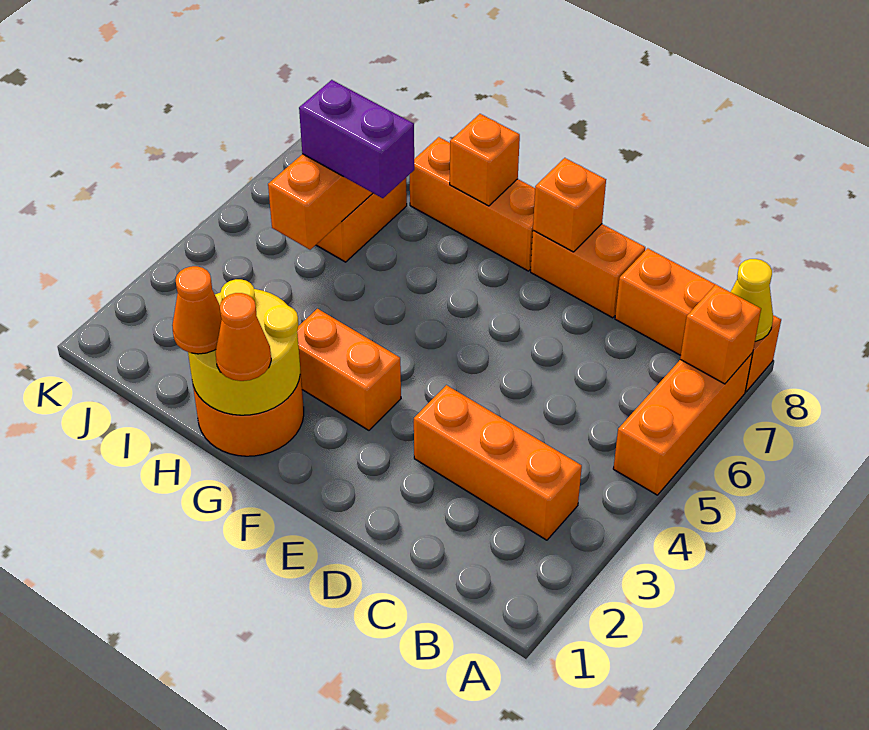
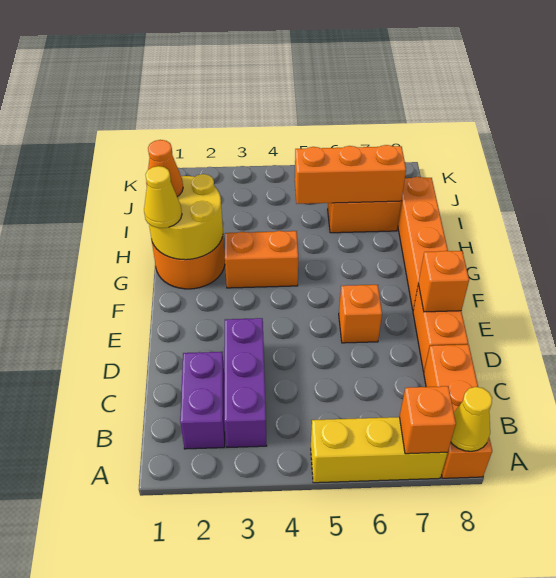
orange 1x3 brick [613,353,753,495] -> yellow 1x3 brick [311,417,447,483]
orange 1x3 brick [414,385,582,540] -> purple 1x3 brick [224,318,267,448]
orange 1x2 brick [297,309,401,430] -> orange 1x2 brick turned to [225,231,298,288]
orange 1x3 brick [410,137,535,271] -> orange 1x4 brick [398,177,448,310]
orange 1x1 cone [216,293,271,381] -> yellow 1x1 cone [144,166,182,228]
orange 1x1 brick [450,114,520,206] -> orange 1x1 brick moved to [339,285,382,343]
purple 1x2 brick [299,80,414,198] -> purple 1x2 brick moved to [180,352,225,449]

